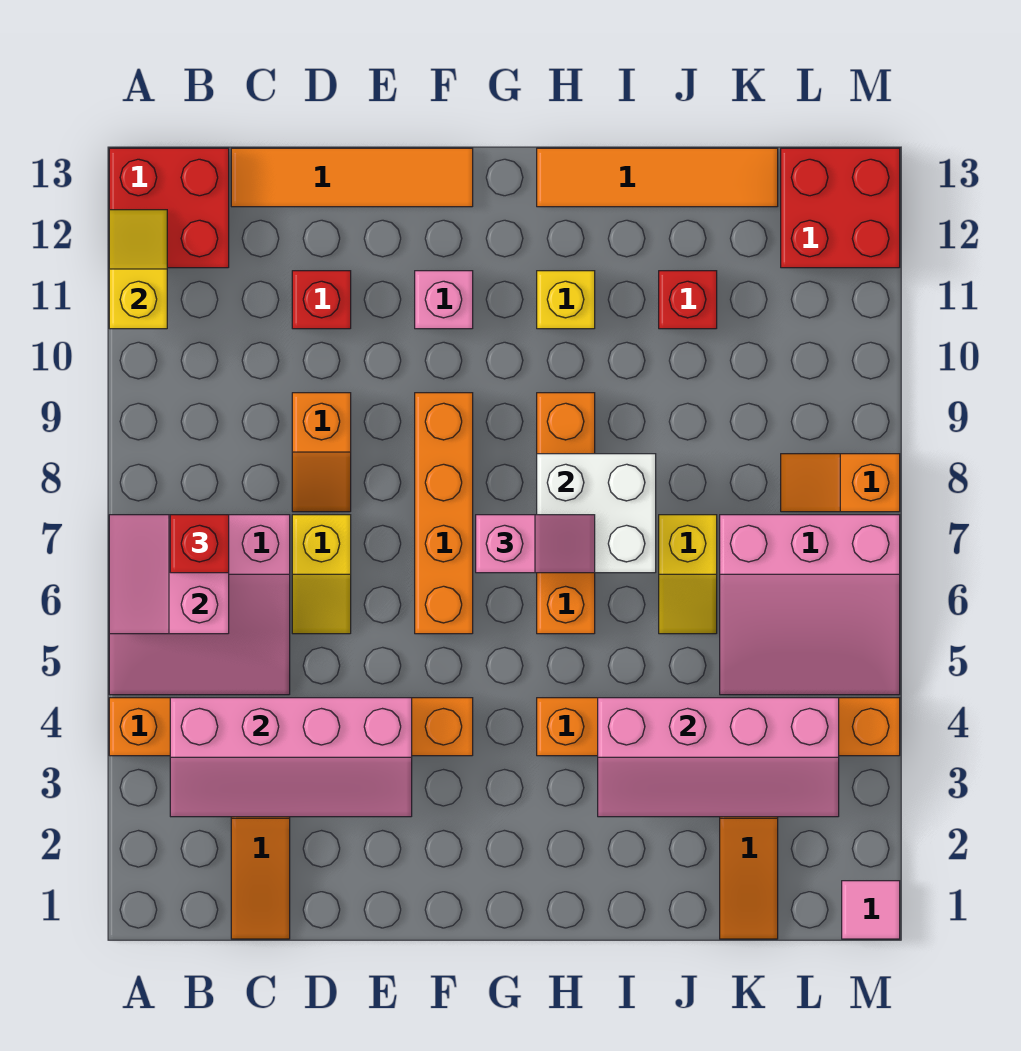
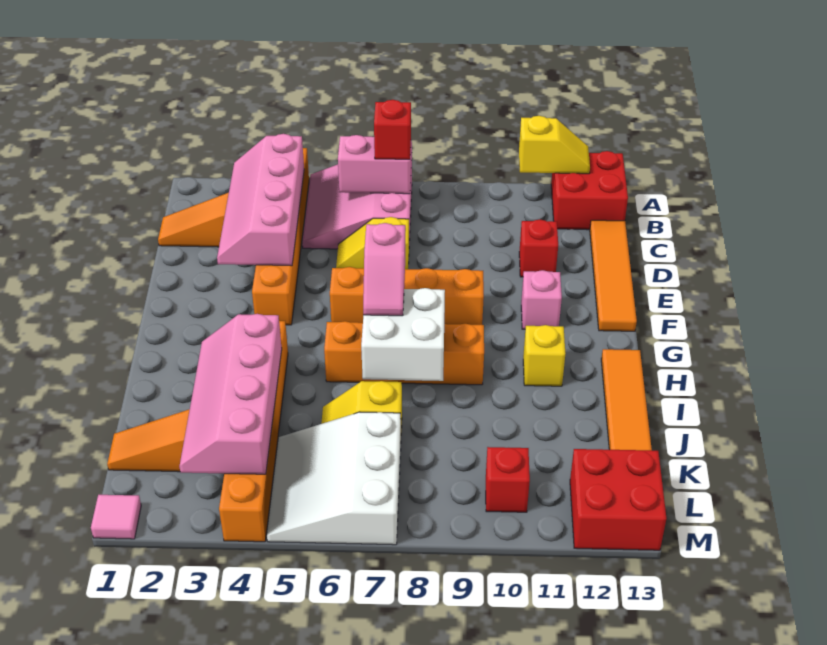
orange 1x2 slope [292,393,351,512] -> none
red 1x1 brick [659,271,717,329] -> red 1x1 brick moved to [486,447,530,512]
pink 3x3 slope [720,515,900,695] -> white 3x3 slope [267,412,401,545]
orange 1x2 slope [781,454,900,512] -> none

